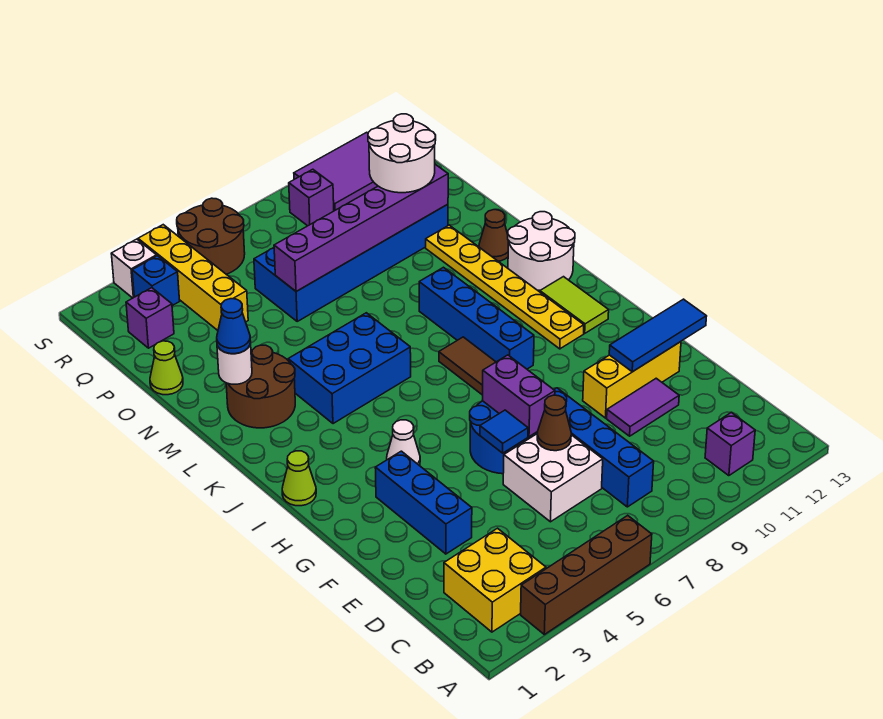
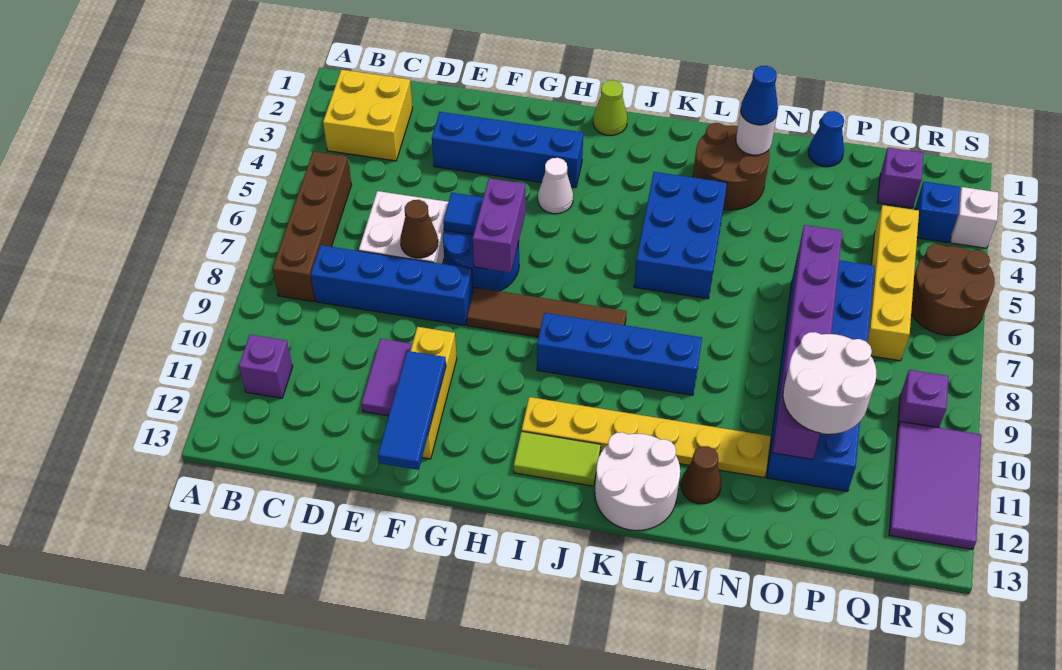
brown 1x4 brick [521,515,652,634] -> brown 1x4 brick moved to [272,151,352,302]
blue 1x3 brick [375,451,472,554] -> blue 1x4 brick [432,112,583,188]
purple 1x2 brick [482,355,555,437] -> purple 1x2 brick turned to [473,178,526,273]
lime 1x1 cone [150,341,183,395] -> blue 1x1 cone [808,111,844,167]
yellow 1x4 brick [138,225,248,330] -> yellow 1x4 brick turned to [867,205,919,361]

